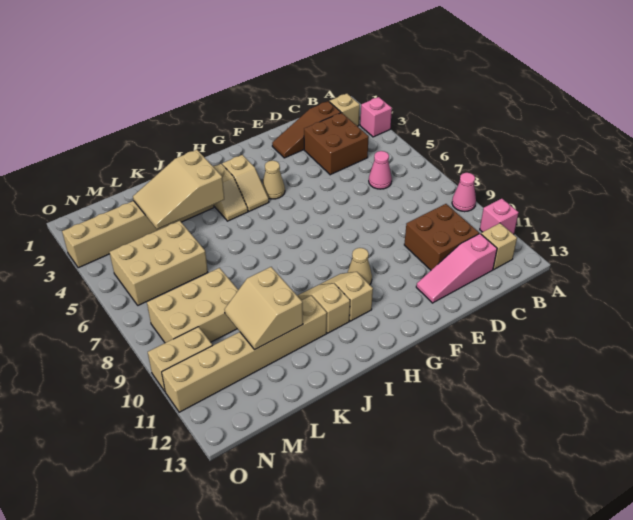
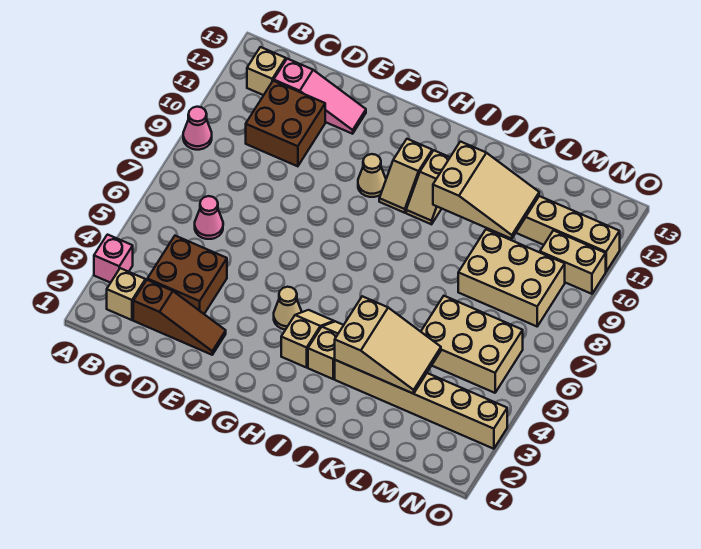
pink 1x1 brick [480,199,519,234] -> none
tan 2x2 slope [224,267,303,350] -> tan 2x3 slope [433,142,539,239]

